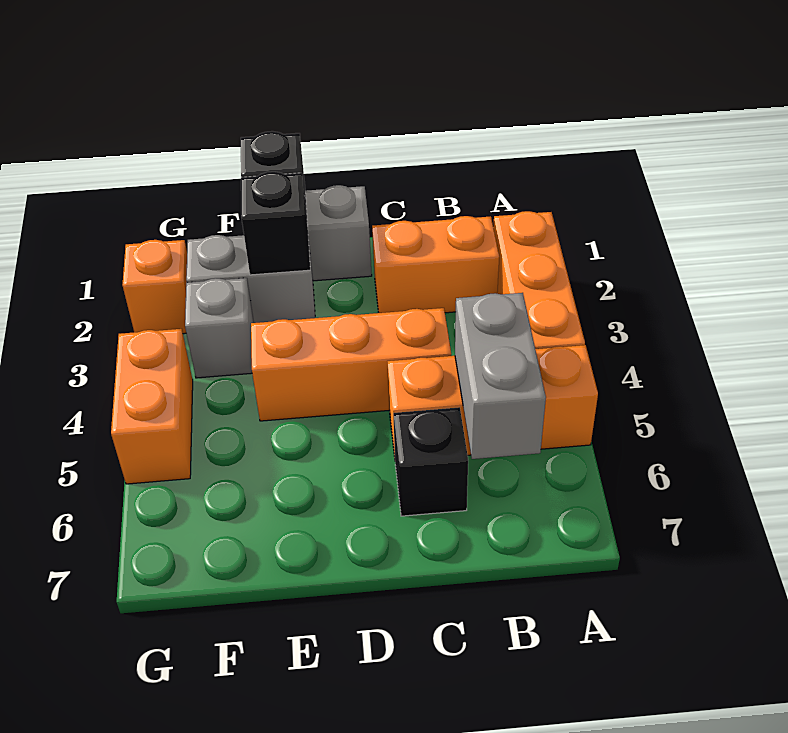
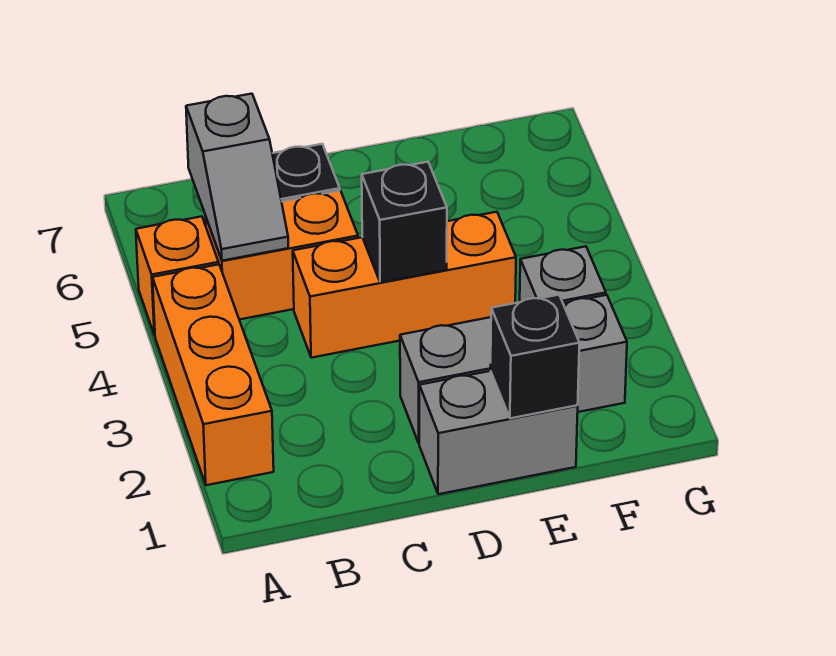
orange 1x2 brick [372,216,499,313] -> none
grey 1x2 brick [455,293,546,459] -> grey 1x2 slope [186,94,288,261]
grey 1x2 brick [186,235,315,323] -> grey 1x3 brick [400,295,627,443]
black 1x1 brick [241,172,310,275] -> black 1x1 brick moved to [362,162,447,283]
orange 1x1 brick [122,240,187,334] -> none
orange 1x2 brick [111,329,193,484] -> none

